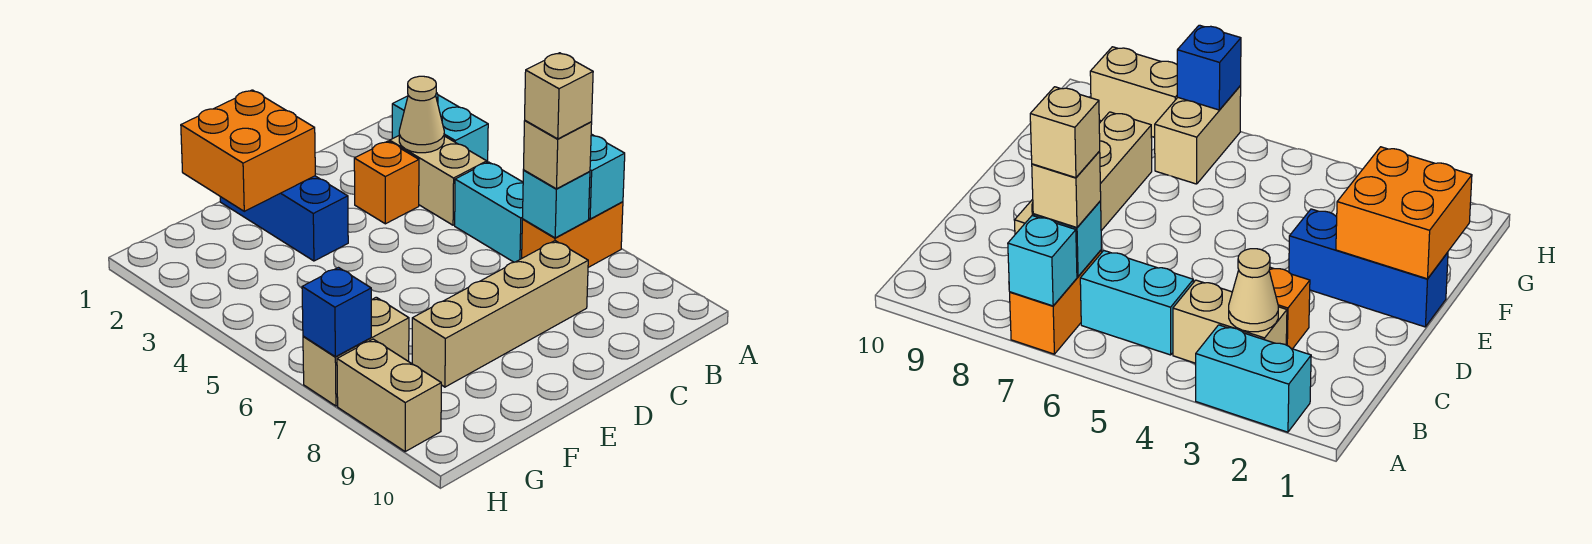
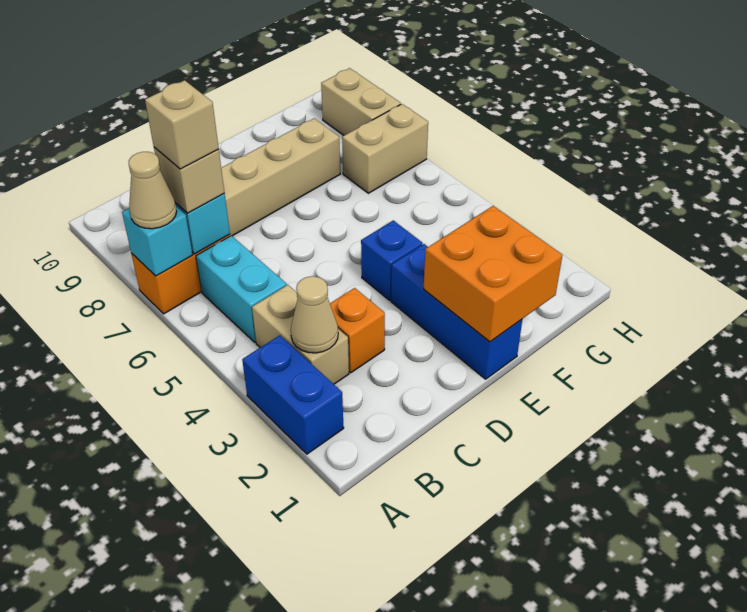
cyan 1x2 brick [392,93,488,162] -> blue 1x2 brick [242,335,344,454]
none -> tan 1x1 cone [129,152,177,229]
blue 1x1 brick [302,268,371,357] -> blue 1x1 brick moved to [361,220,422,300]

